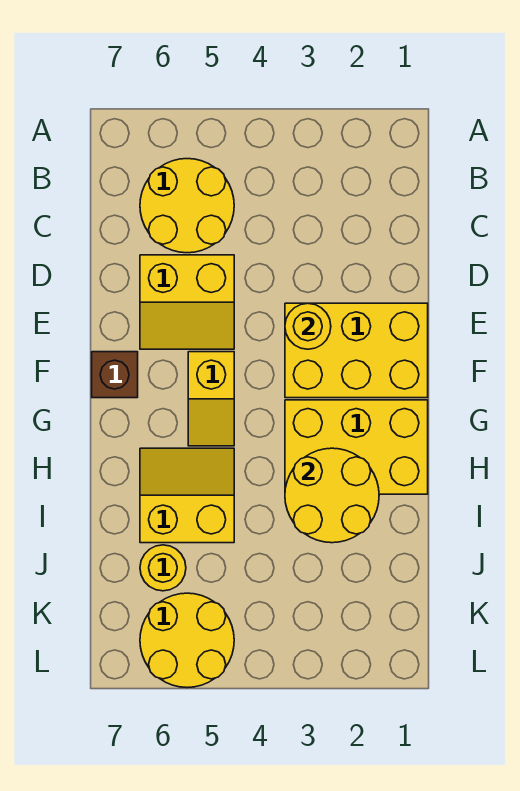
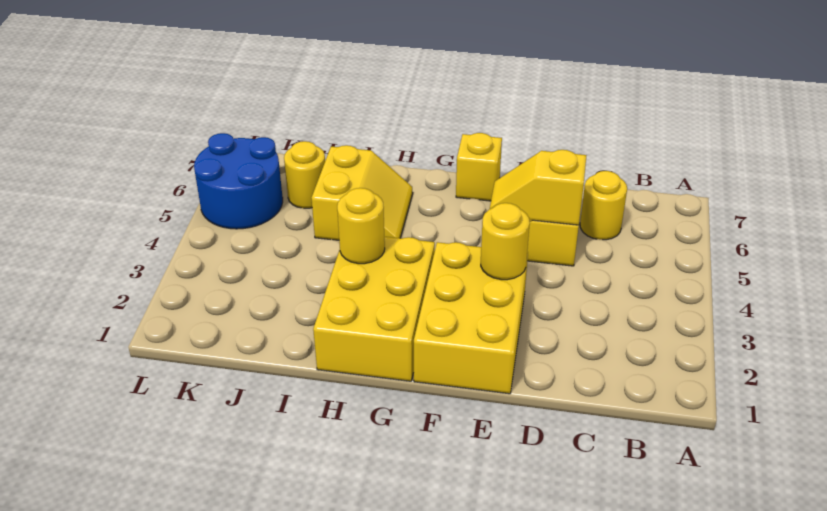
yellow 2x2 round brick [140,159,234,253] -> yellow 1x1 round brick [580,171,627,240]
yellow 1x2 slope [188,352,234,446] -> yellow 1x2 slope moved to [490,150,587,225]
brown 1x1 brick [92,352,138,398] -> yellow 1x1 brick [456,133,502,201]
yellow 2x2 round brick [285,448,379,543] -> yellow 1x1 round brick [337,188,385,264]
yellow 2x2 round brick [140,593,234,688] -> blue 2x2 round brick [194,133,283,229]

